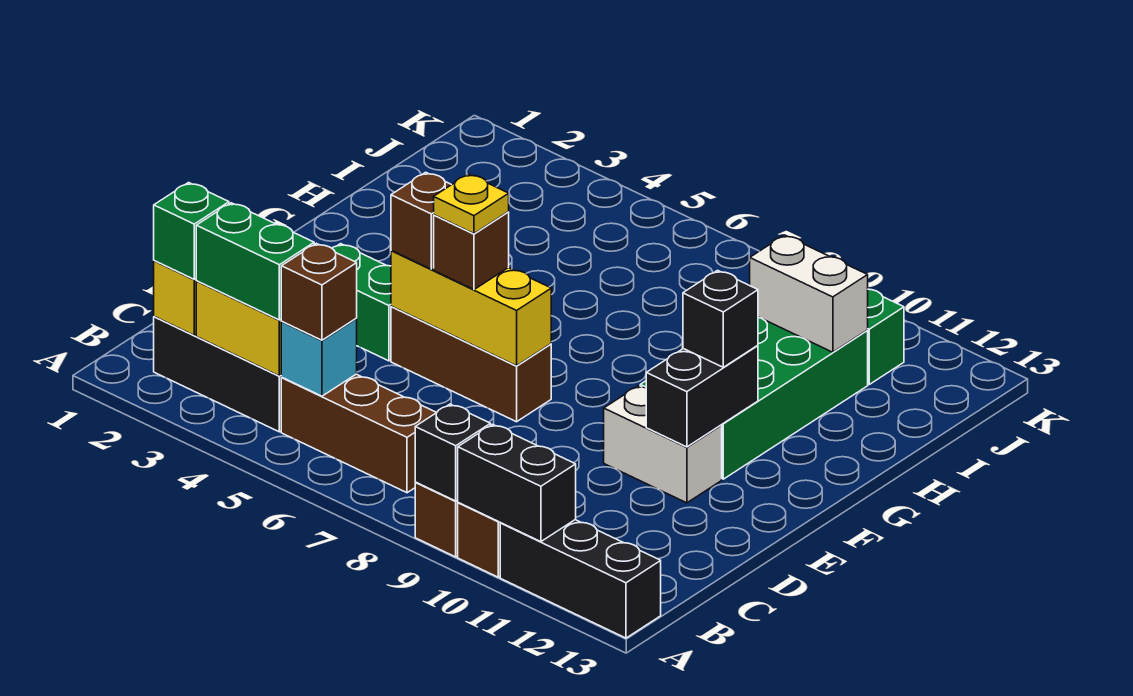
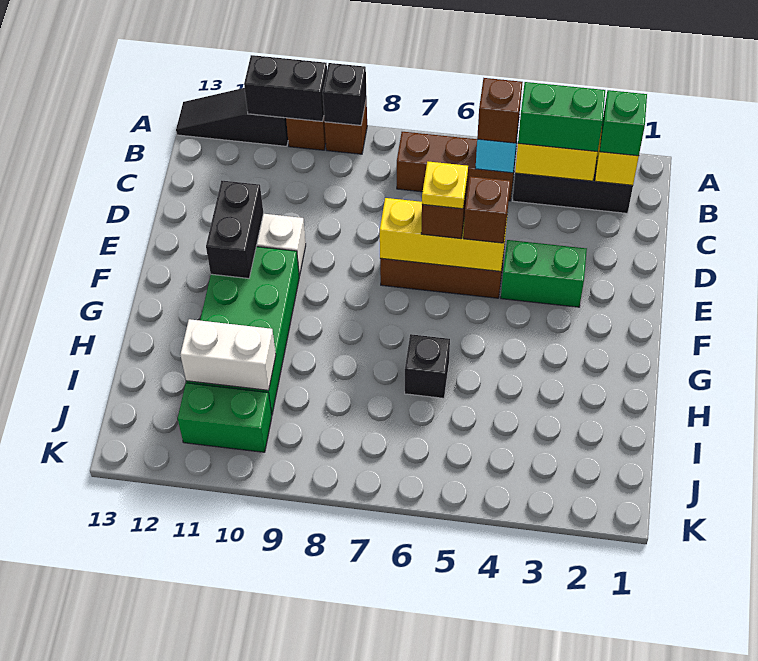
black 1x3 brick [500,520,661,638] -> black 1x3 slope [176,88,288,146]
black 1x1 brick [683,270,758,367] -> black 1x1 brick moved to [405,334,450,398]

